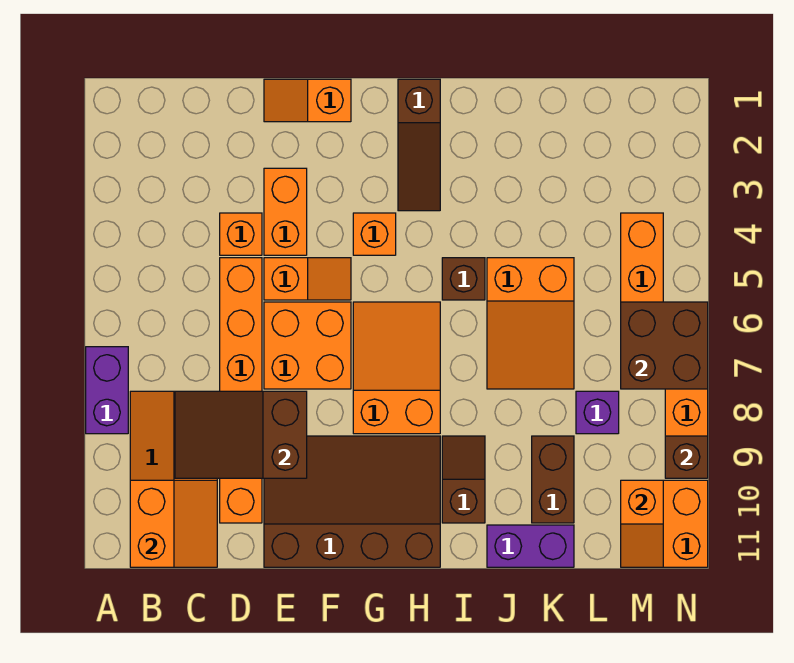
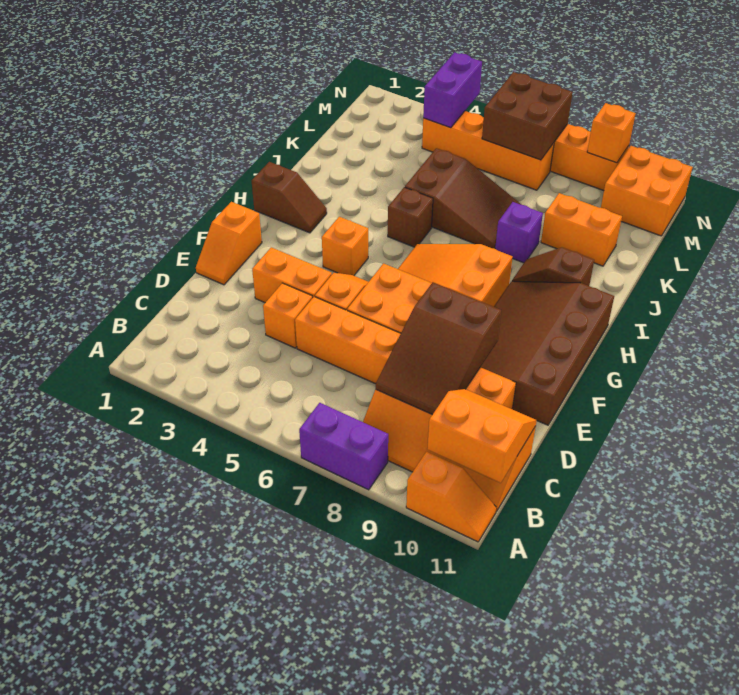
brown 1x3 slope [398,79,440,211] -> brown 1x2 slope [252,162,327,233]
orange 2x3 slope [487,258,574,389] -> brown 2x3 slope [405,148,522,249]
purple 1x2 brick [487,525,574,567] -> purple 1x2 brick moved to [423,52,482,128]
brown 1x2 brick [532,436,574,523] -> orange 1x2 brick [541,193,622,266]
purple 1x1 brick [576,391,619,434] -> purple 1x1 brick moved to [495,202,543,263]
orange 1x2 slope [621,480,663,567] -> orange 1x2 slope moved to [406,452,497,542]
brown 1x1 brick [665,436,708,478] -> orange 1x1 brick [587,103,636,163]

